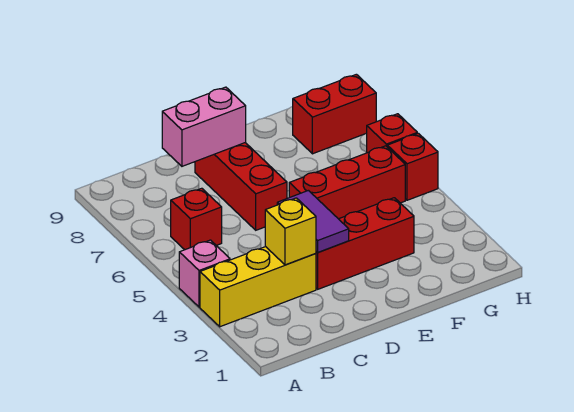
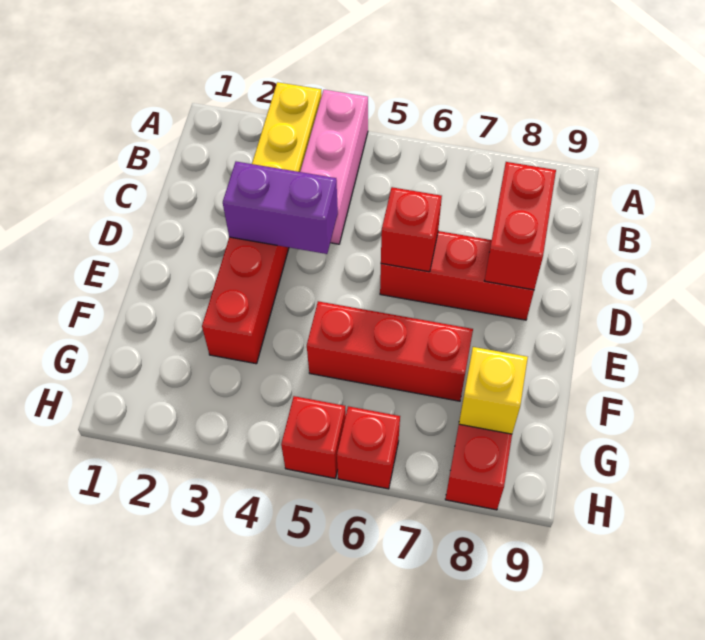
pink 1x1 brick [179,240,230,307] -> pink 1x3 brick [300,90,368,244]
red 1x1 brick [171,188,222,250] -> red 1x1 brick moved to [381,187,442,272]
yellow 1x1 brick [265,198,316,265] -> yellow 1x1 brick moved to [459,347,528,434]
pink 1x2 brick [162,87,246,166] -> red 1x2 brick [484,162,556,290]
purple 1x2 tile [277,191,349,252] -> purple 1x2 brick [223,162,338,254]
red 1x3 brick [289,146,405,219] -> red 1x3 brick turned to [307,301,473,401]

